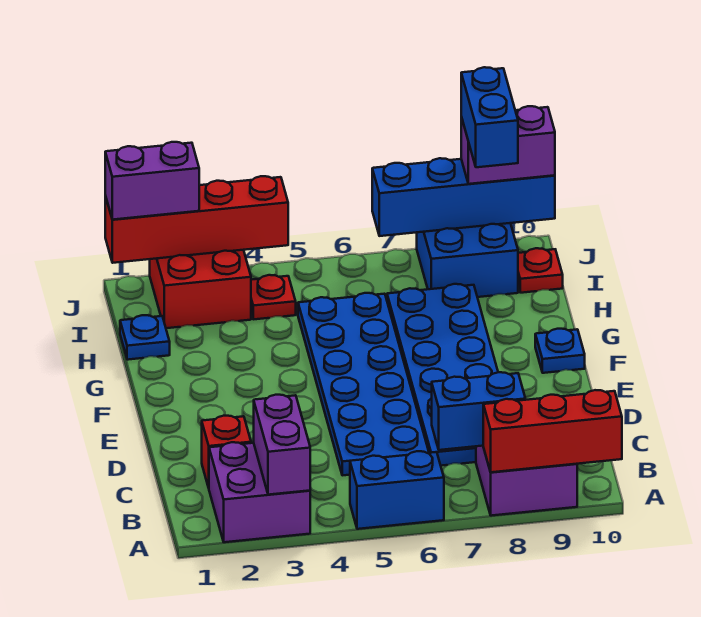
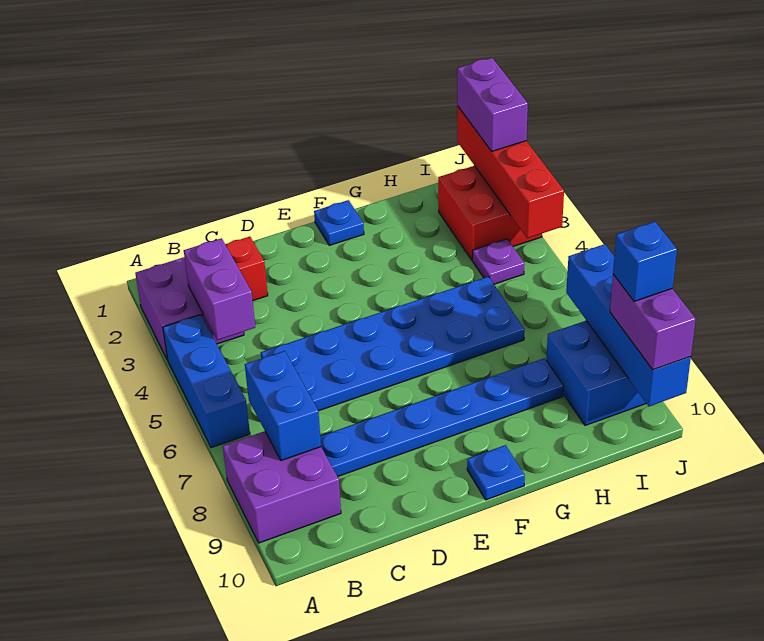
purple 1x2 brick [254,395,310,495] -> purple 1x2 brick turned to [184,238,255,340]
blue 1x2 brick [350,451,444,529] -> blue 1x3 brick [163,315,250,448]
red 1x3 brick [483,390,622,472] -> none
blue 2x6 plate [387,284,498,466] -> blue 1x6 plate [320,358,563,477]
blue 1x1 plate [120,315,170,360] -> blue 1x1 plate moved to [314,200,364,245]
red 1x1 plate [251,275,296,319] -> purple 1x1 plate [472,239,524,284]
blue 1x2 brick [461,67,518,167] -> blue 1x1 brick [613,222,677,301]
red 1x1 plate [518,248,563,293] -> none

